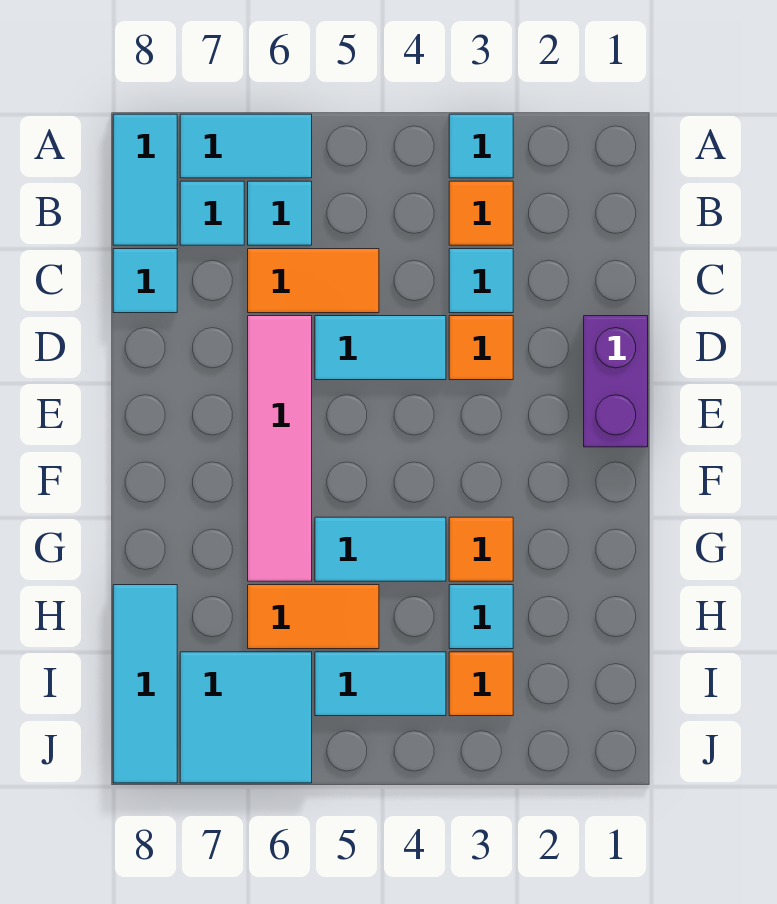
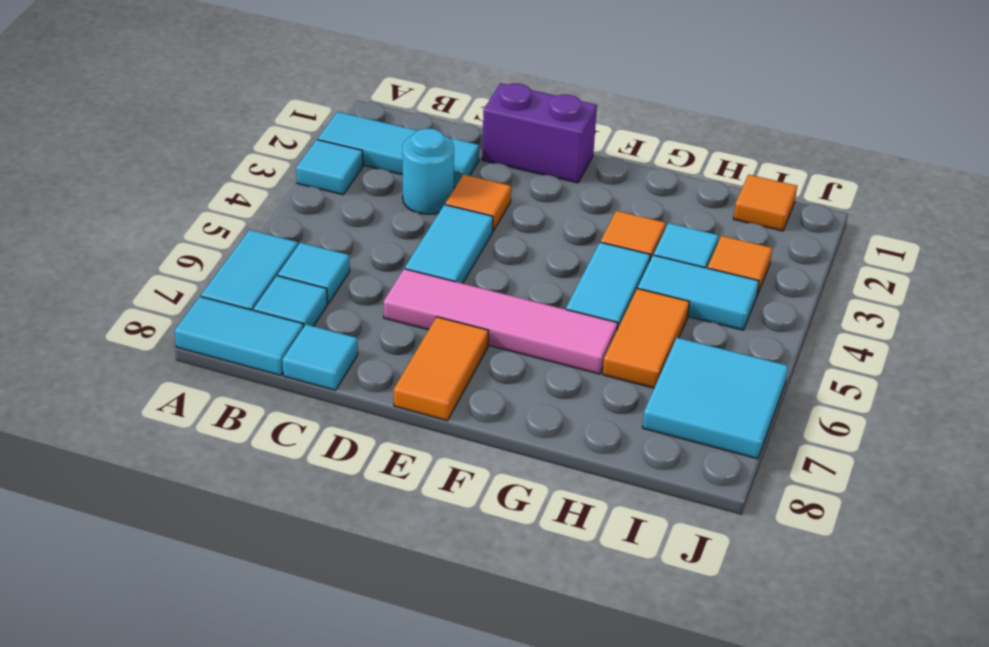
orange 1x1 tile [449,181,513,245] -> orange 1x1 tile moved to [734,175,797,231]
cyan 1x1 tile [449,249,513,313] -> cyan 1x1 round brick [403,129,454,214]
orange 1x2 tile [248,249,379,313] -> orange 1x2 tile moved to [394,317,489,421]
cyan 1x3 tile [113,585,177,783] -> cyan 1x3 tile moved to [318,112,479,187]
cyan 1x2 tile [315,652,446,716] -> cyan 1x2 tile turned to [638,255,759,330]

